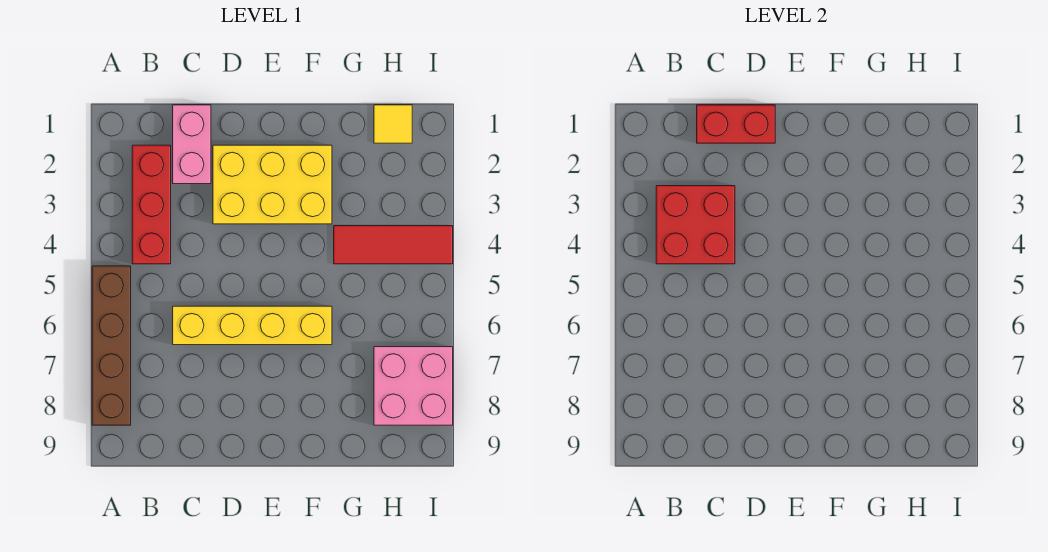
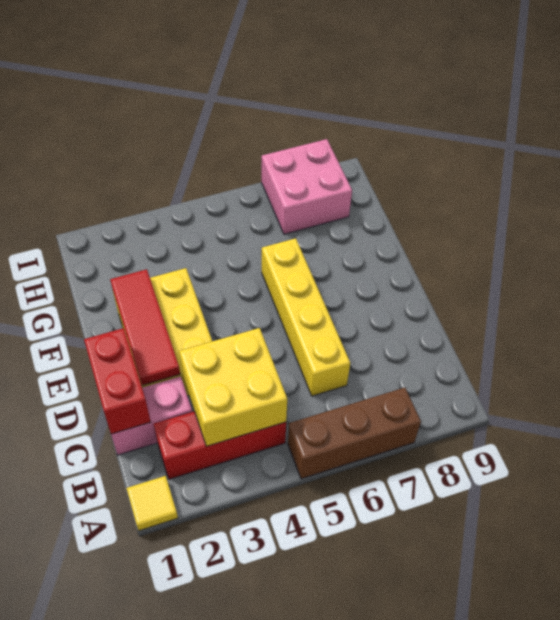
brown 1x4 brick [92,266,131,425] -> brown 1x3 brick [288,388,421,479]
red 2x2 brick [656,186,735,264] -> yellow 2x2 brick [179,328,287,446]
red 1x3 tile [334,226,453,264] -> red 1x3 tile moved to [110,269,180,386]
yellow 1x1 tile [374,105,412,143] -> yellow 1x1 tile moved to [126,476,178,531]

